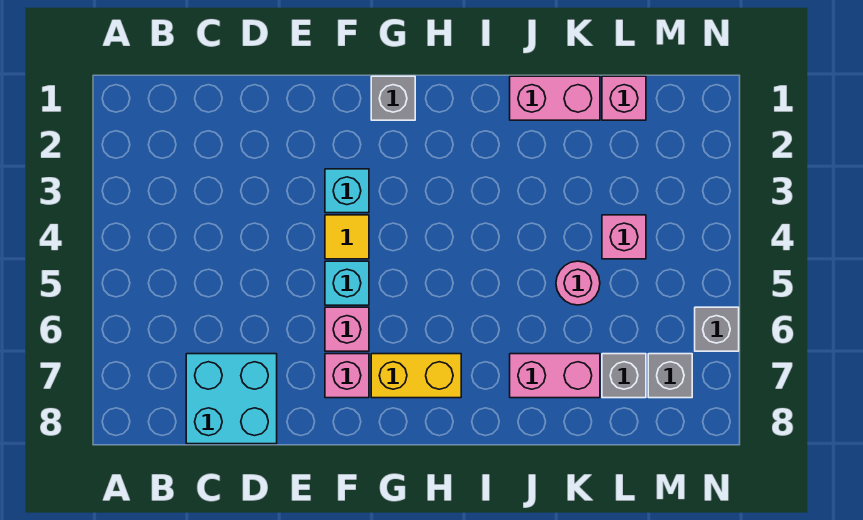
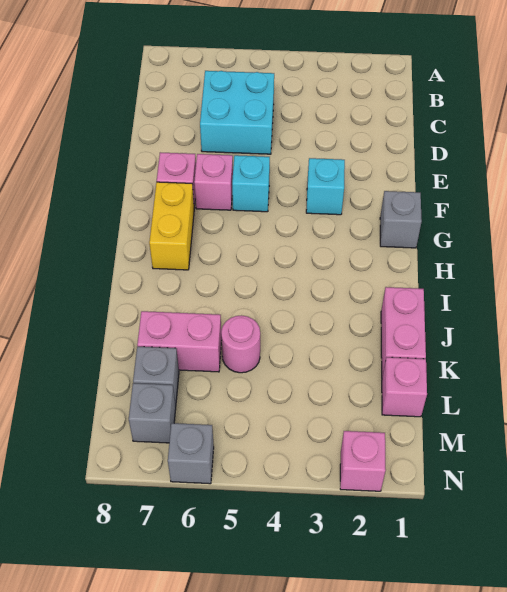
cyan 2x2 brick [186,354,277,444] -> cyan 2x2 brick moved to [200,71,274,154]
yellow 1x1 tile [325,215,369,259] -> none
pink 1x2 brick [510,354,600,398] -> pink 1x2 brick turned to [137,311,222,372]
pink 1x1 brick [602,215,646,259] -> pink 1x1 brick moved to [340,431,386,491]

